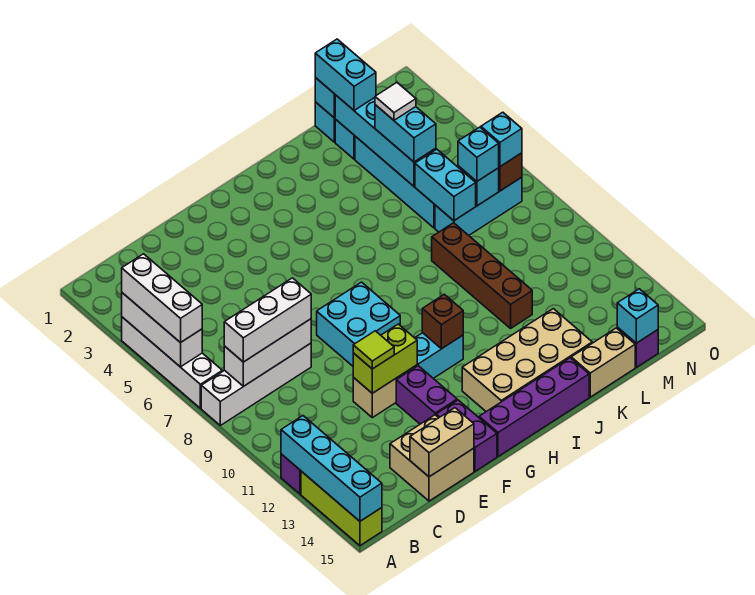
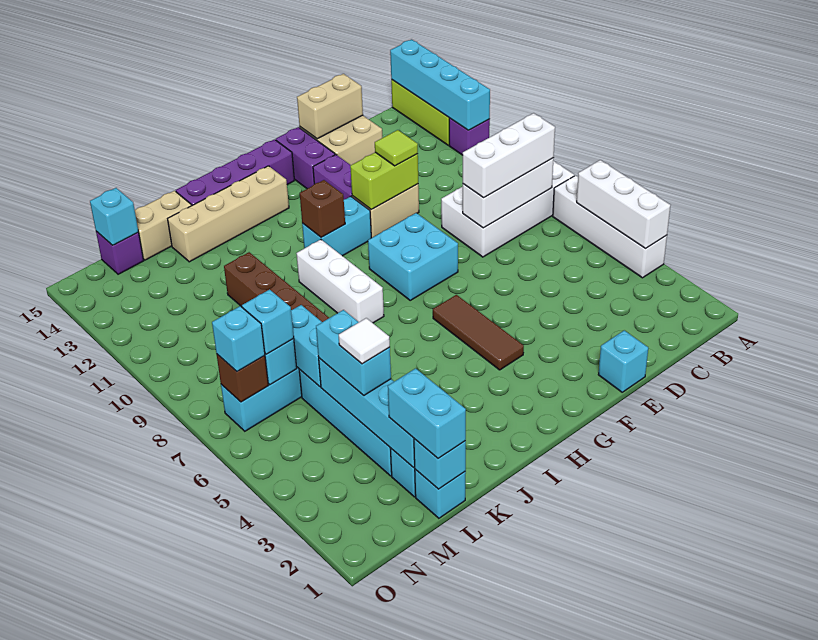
white 1x3 brick [122,254,202,343] -> white 1x3 brick moved to [296,240,384,323]
white 1x4 brick [201,343,311,425] -> white 2x4 brick [441,161,574,257]
none -> cyan 1x1 brick [598,330,648,392]
none -> brown 1x3 tile [433,295,524,370]
tan 2x4 brick [462,309,592,412] -> tan 1x4 brick [168,166,289,262]

